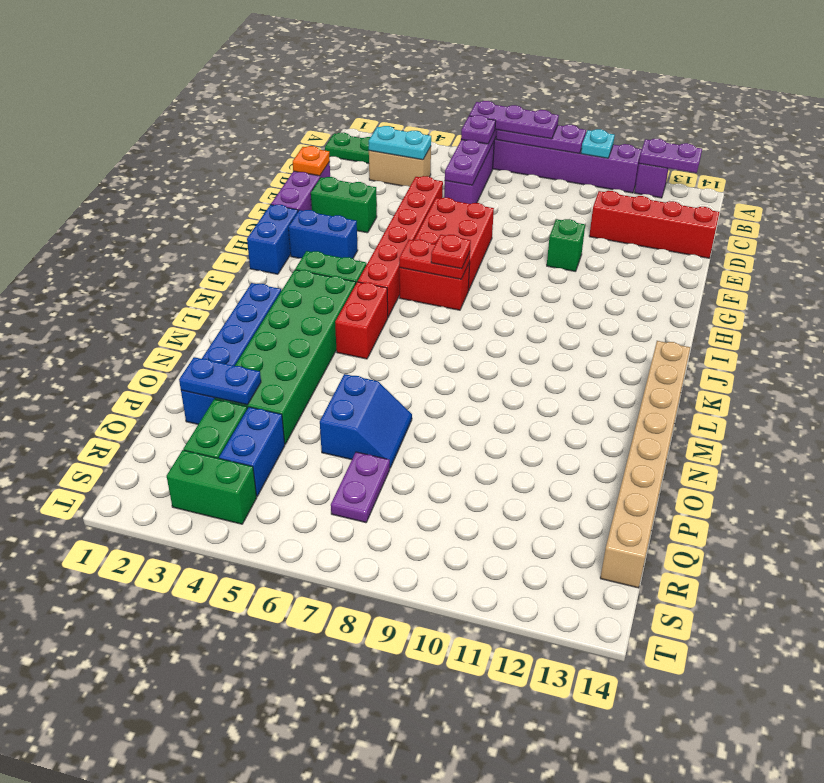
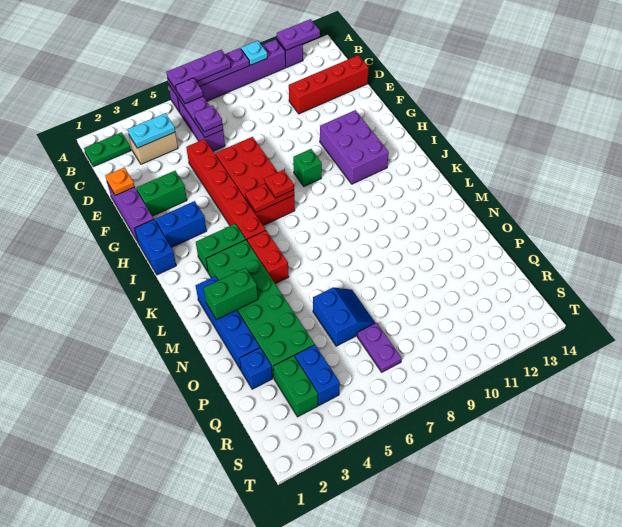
none -> purple 1x1 plate [194,105,222,132]
green 1x1 brick [547,219,585,272] -> green 1x1 brick moved to [293,149,322,186]
none -> purple 2x3 brick [320,110,389,184]
tan 1x8 brick [600,341,690,588] -> none
blue 1x2 plate [179,357,261,405] -> none
green 1x2 brick [167,450,257,524] -> green 1x2 brick moved to [204,268,258,320]

